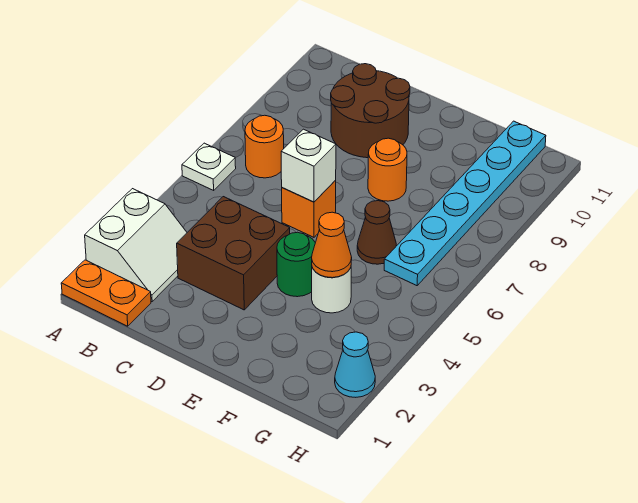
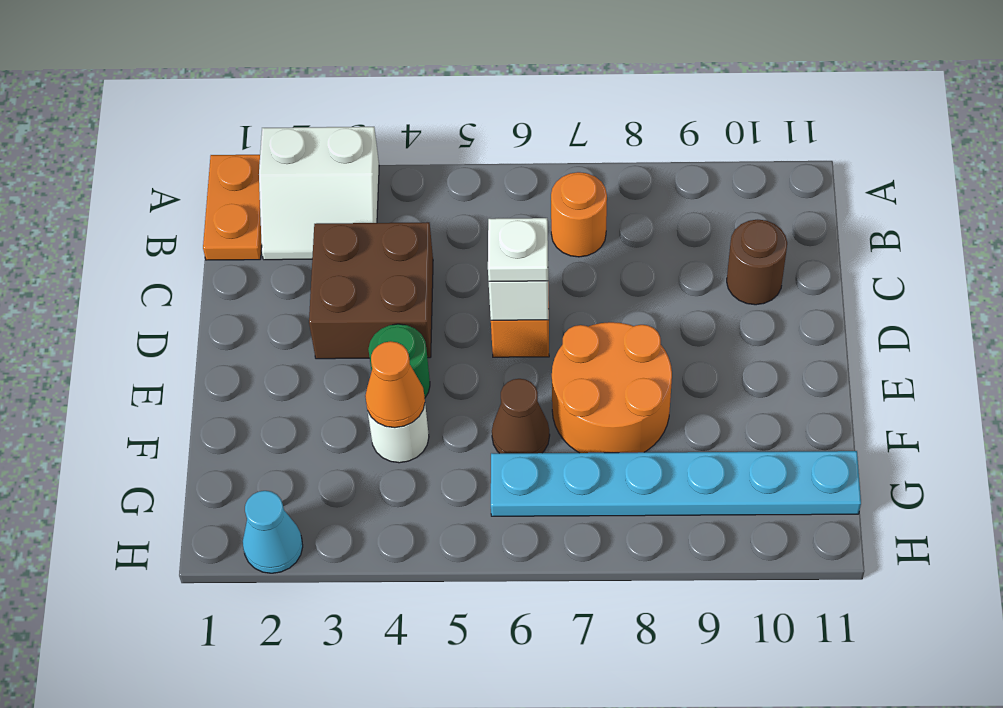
white 1x1 plate [182,143,236,190] -> white 1x1 plate moved to [488,218,548,281]
brown 2x2 round brick [331,64,410,158] -> brown 1x1 round brick [727,220,787,305]
orange 1x1 round brick [368,138,407,201] -> orange 2x2 round brick [552,322,672,453]

